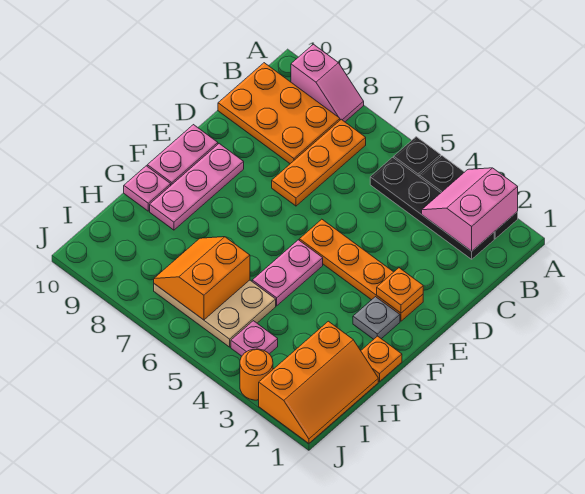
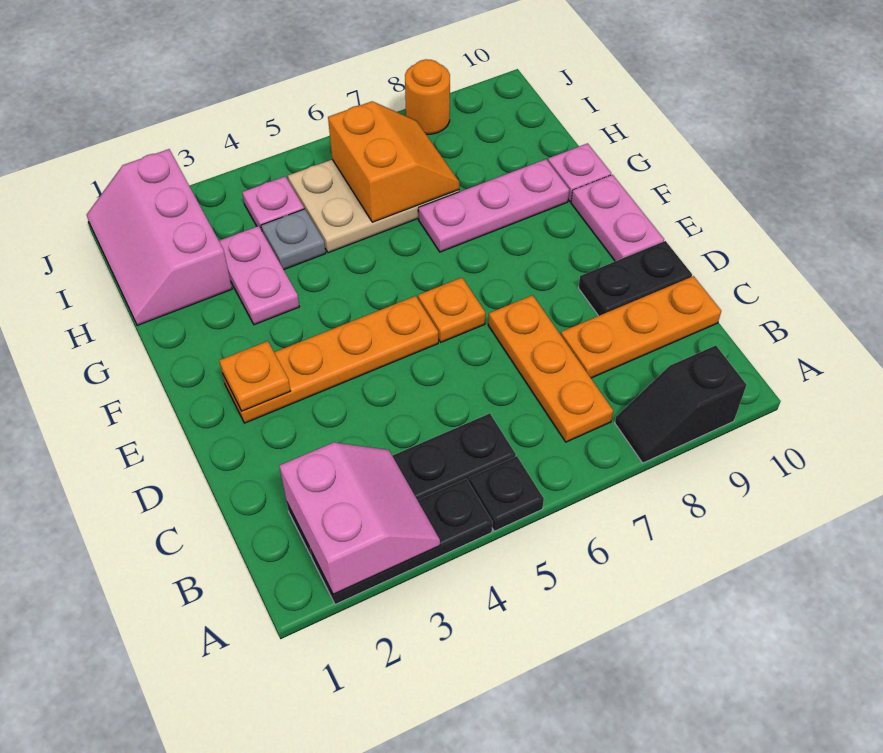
pink 1x2 slope [291,44,364,122] -> black 1x2 slope [615,345,747,463]
orange 2x3 plate [218,63,340,164] -> orange 1x3 plate [561,276,721,378]
none -> black 1x2 plate [578,241,692,316]
pink 1x3 plate [150,144,244,230] -> pink 1x3 plate turned to [418,159,569,252]
grey 1x1 plate [353,297,400,339] -> grey 1x1 plate moved to [261,209,326,270]
pink 1x2 plate [252,240,323,306] -> pink 1x2 plate moved to [219,226,299,325]
orange 1x1 plate [361,336,402,381] -> orange 1x1 plate moved to [418,278,485,342]
orange 2x3 slope [259,321,378,443] -> pink 2x3 slope [87,149,232,325]
orange 1x1 round brick [240,349,273,400] -> orange 1x1 round brick moved to [405,59,450,134]

